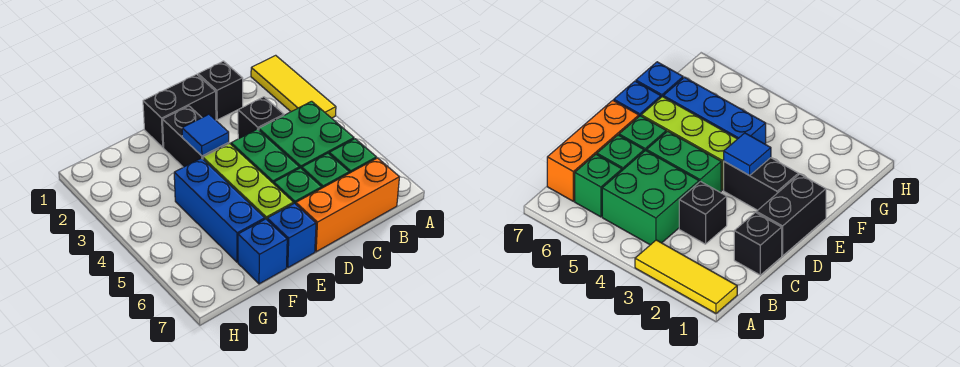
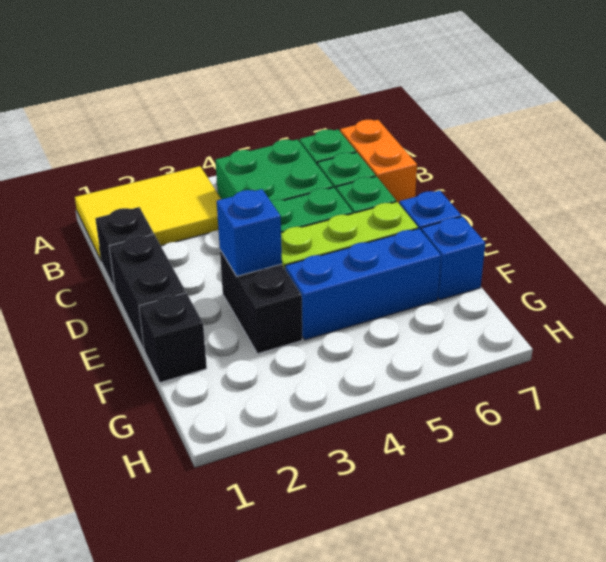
yellow 1x3 tile [251,55,336,118] -> yellow 2x3 tile [75,166,221,260]
orange 1x3 brick [296,158,399,252] -> orange 1x2 brick [340,120,417,203]
black 1x1 brick [238,97,284,139] -> black 1x1 brick moved to [139,293,207,383]
black 1x2 brick [162,106,229,167] -> black 1x2 brick turned to [220,250,302,354]
blue 1x1 tile [182,114,229,156] -> blue 1x1 brick [217,189,282,276]

